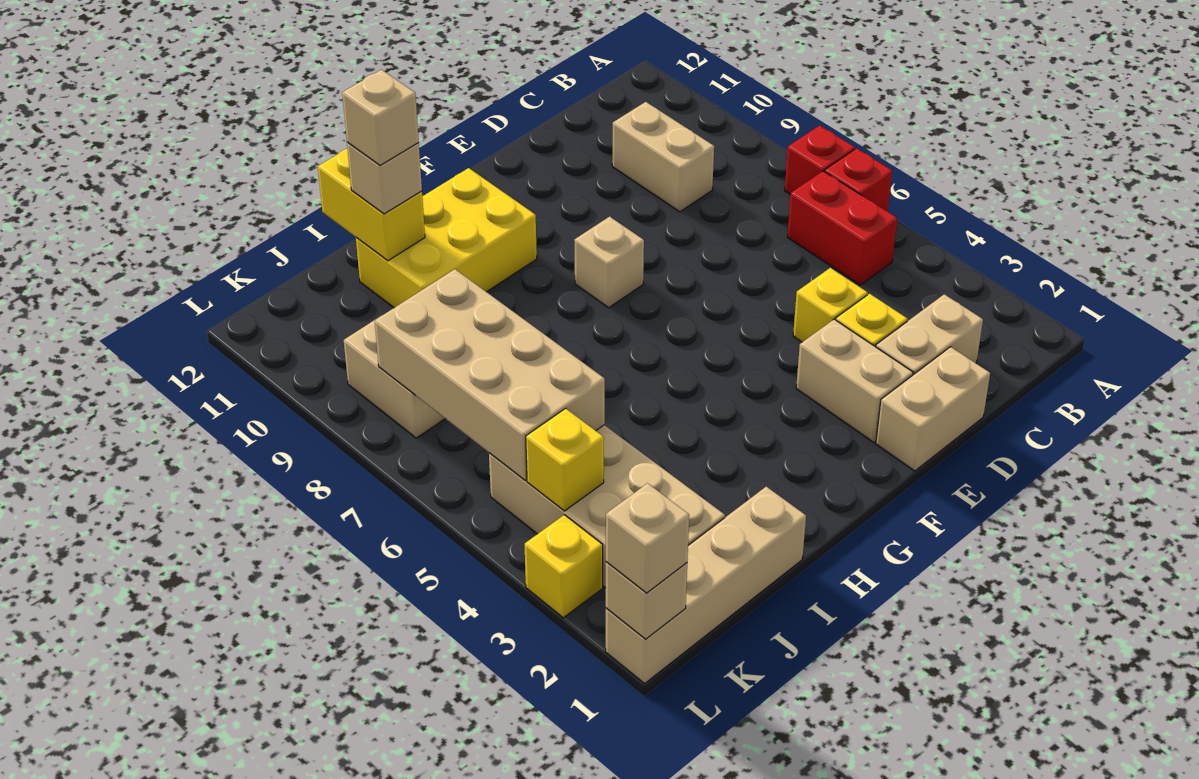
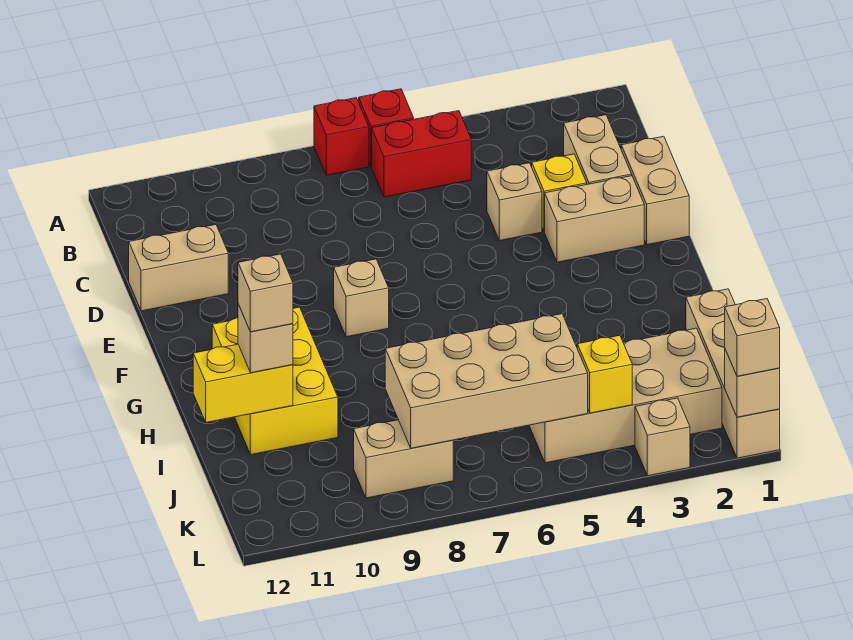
tan 1x2 brick [612,102,714,212] -> tan 1x2 brick moved to [129,224,228,311]
yellow 1x1 brick [793,268,868,342] -> tan 1x1 brick [487,163,542,241]
yellow 1x1 brick [524,515,603,618] -> tan 1x1 brick [635,398,690,476]

